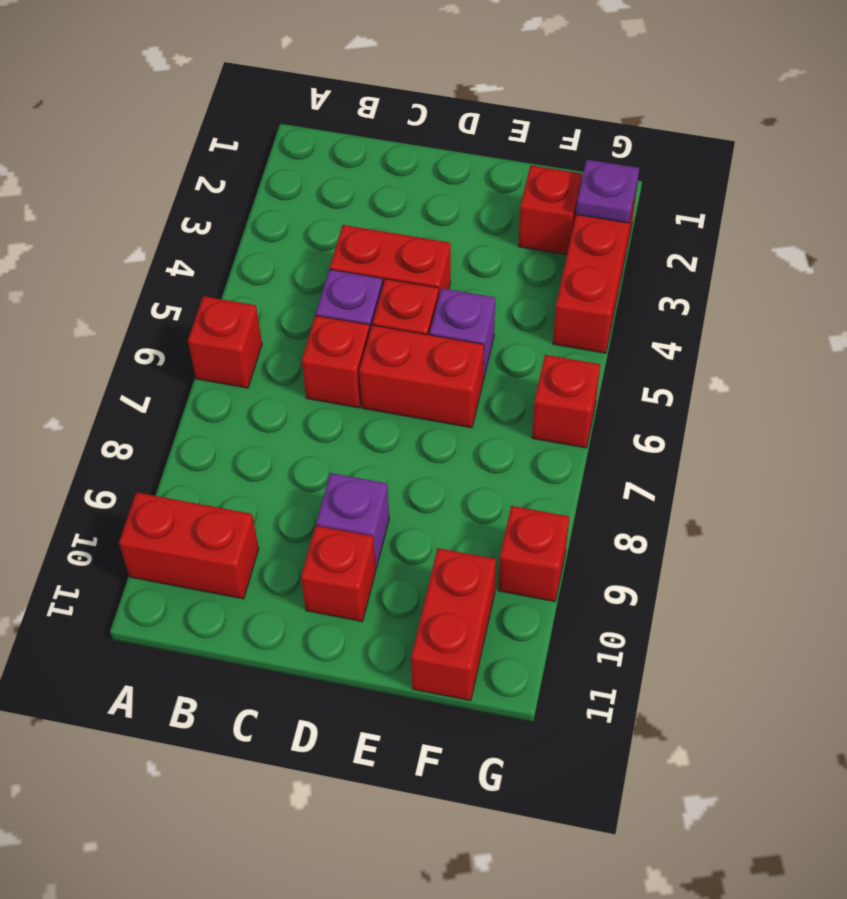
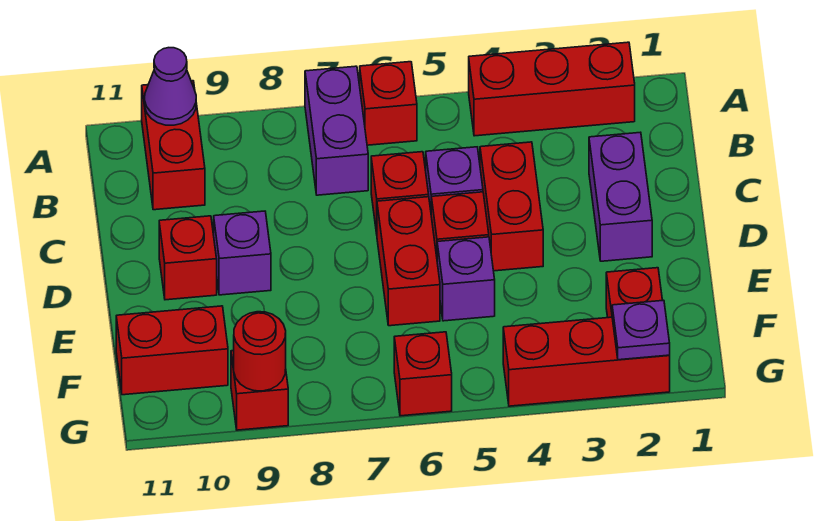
none -> red 1x3 brick [469,42,635,136]
none -> purple 1x2 brick [305,66,368,195]
none -> purple 1x1 cone [145,48,196,125]
none -> purple 1x2 brick [589,132,652,261]
none -> red 1x1 round brick [234,312,286,391]

